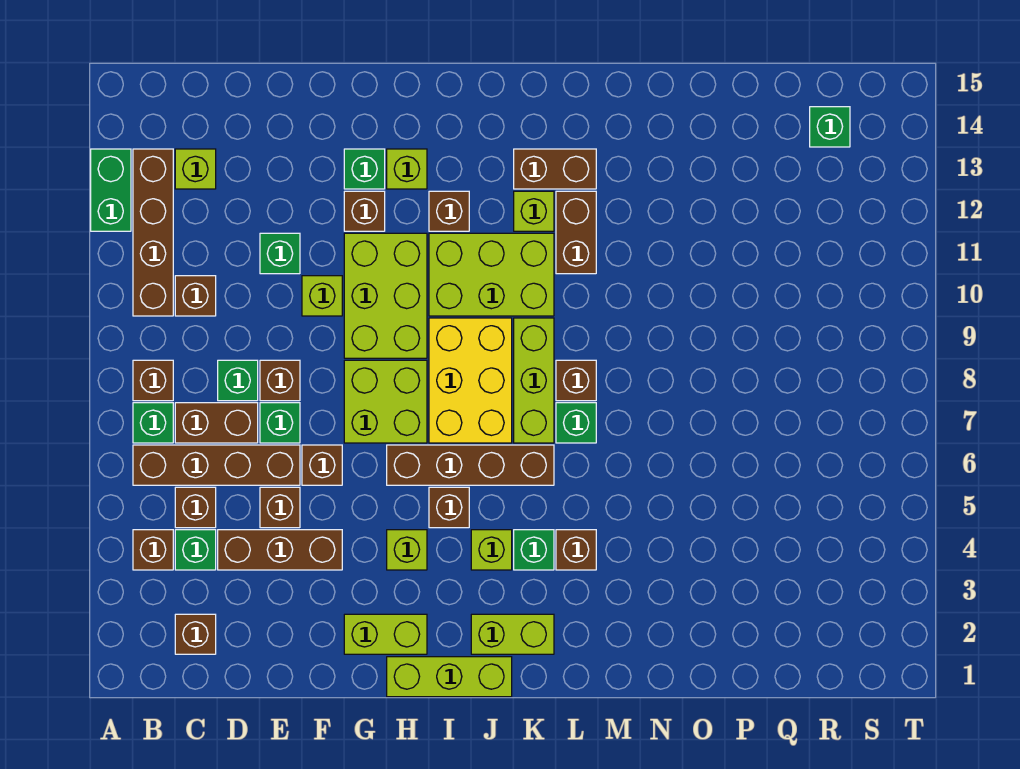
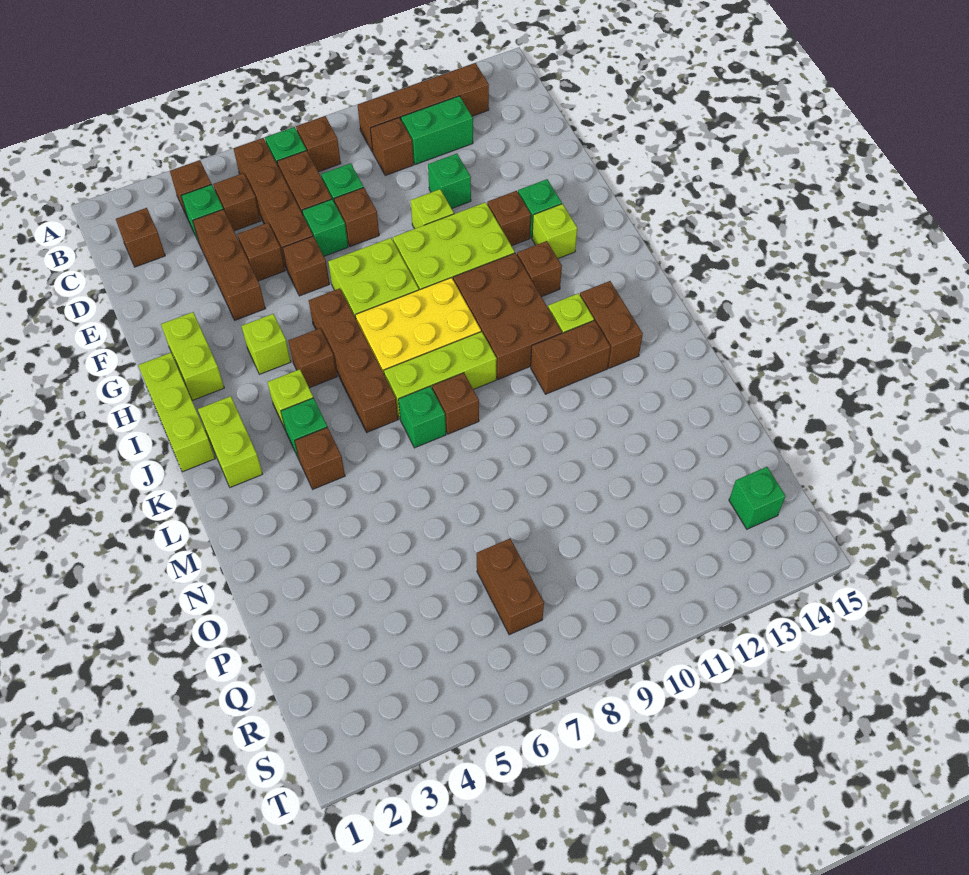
green 1x2 brick [91,149,131,231] -> green 1x2 brick moved to [401,96,473,164]
lime 1x1 brick [175,149,216,189] -> none
lime 2x3 brick [429,233,554,316] -> brown 2x3 brick [453,253,562,379]
none -> brown 1x2 brick [477,538,544,635]

